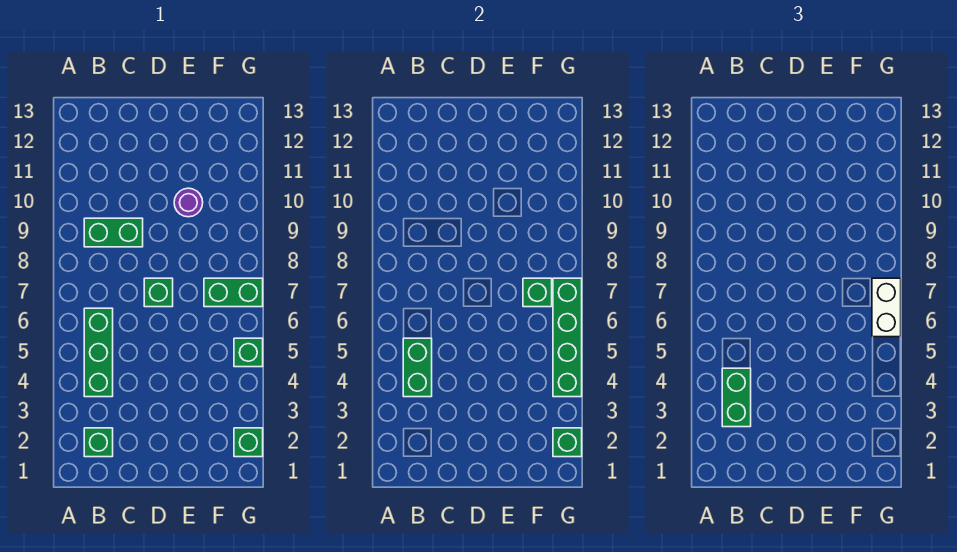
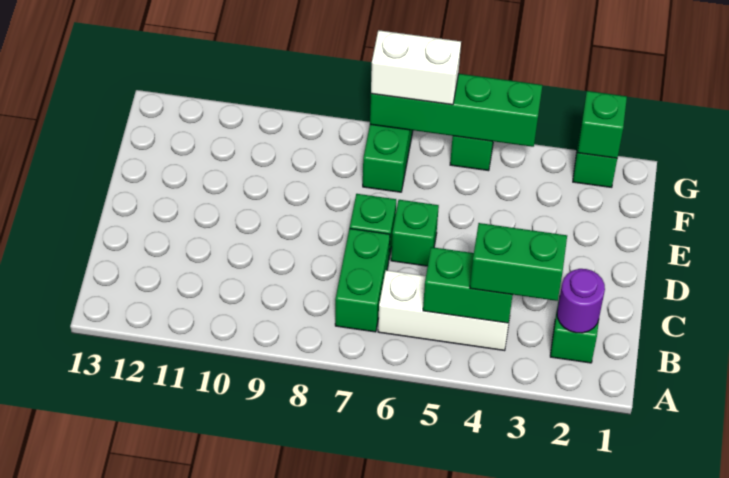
green 1x3 brick [84,308,113,397] -> white 1x3 brick [378,270,509,351]
green 1x2 brick [84,218,143,247] -> green 1x2 brick moved to [335,228,390,332]
purple 1x1 round brick [174,188,203,217] -> purple 1x1 round brick moved to [557,269,605,333]
green 1x1 brick [523,278,552,307] -> green 1x1 brick moved to [391,200,439,266]

